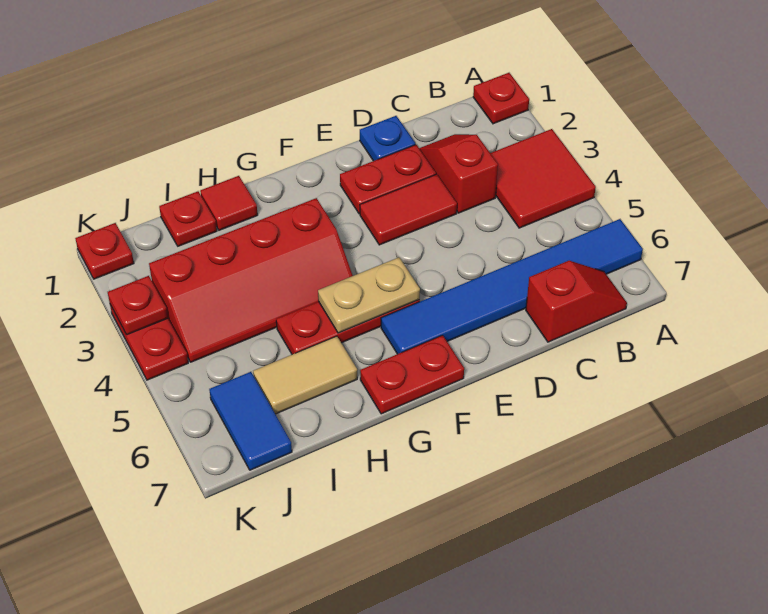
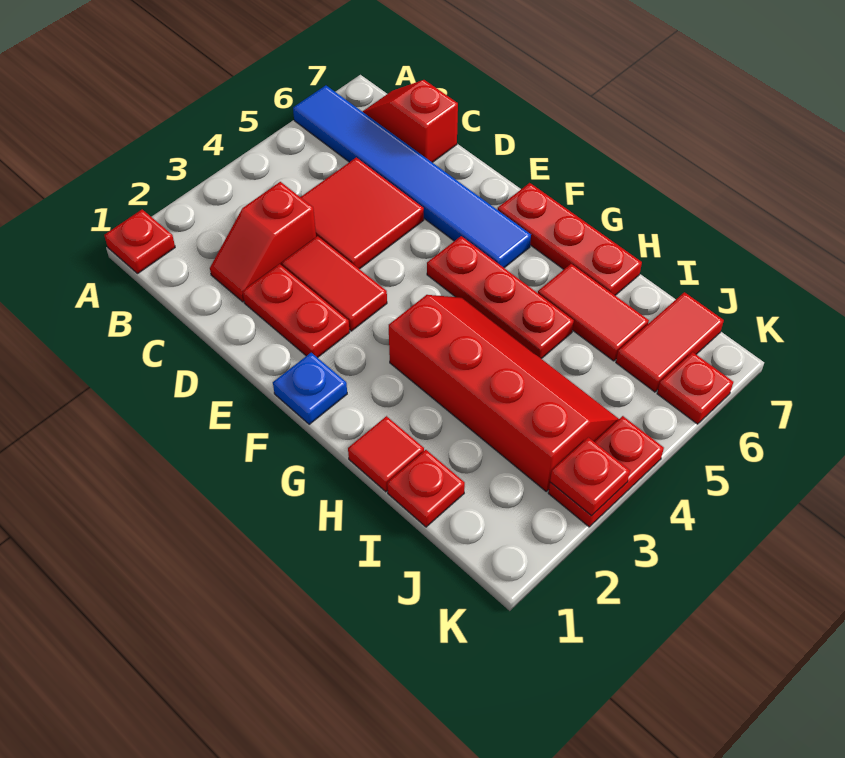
red 2x2 tile [490,129,596,228] -> red 2x2 tile moved to [301,157,424,269]
blue 1x1 plate [360,116,415,161] -> blue 1x1 plate moved to [273,353,347,424]
tan 1x2 plate [318,257,420,333] -> none
red 1x2 plate [360,335,464,414] -> red 1x3 plate [498,183,642,295]
tan 1x2 tile [253,336,357,414] -> red 1x2 tile [538,264,649,361]
blue 1x2 tile [209,372,292,470] -> red 1x2 tile [616,292,724,392]
red 1x1 plate [75,223,134,279] -> red 1x1 plate moved to [657,352,733,424]

